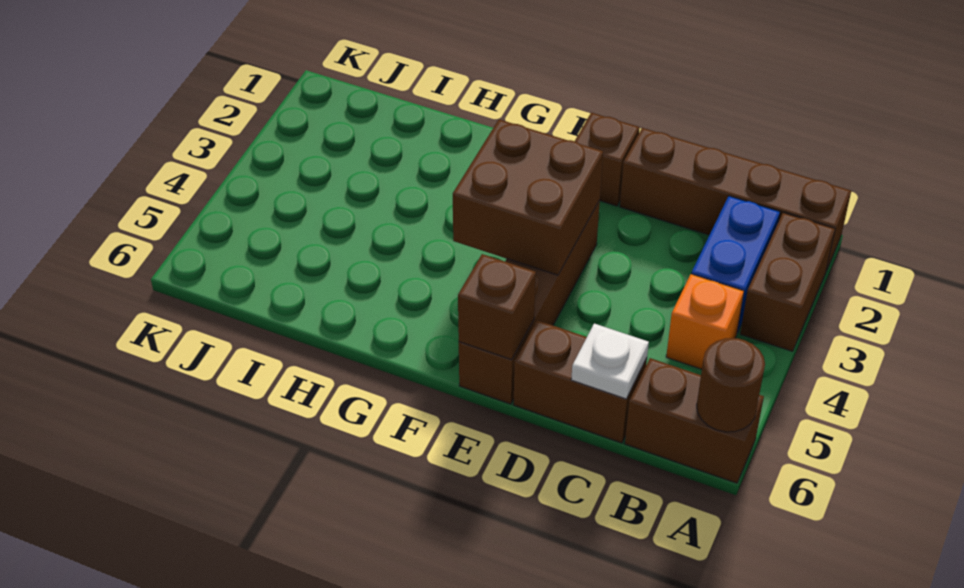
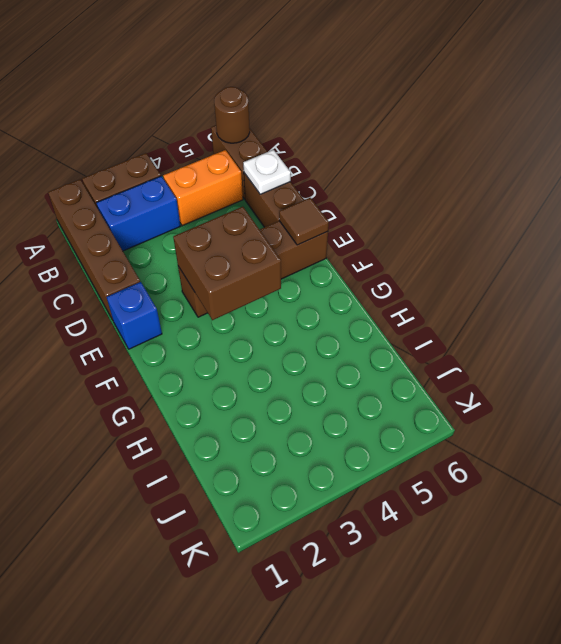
orange 1x1 brick [666,274,744,369] -> orange 1x2 brick [163,150,243,226]
brown 1x1 brick [575,113,640,206] -> blue 1x1 brick [107,282,162,349]
brown 1x1 brick [458,254,536,360] -> brown 1x1 tile [279,198,329,245]

